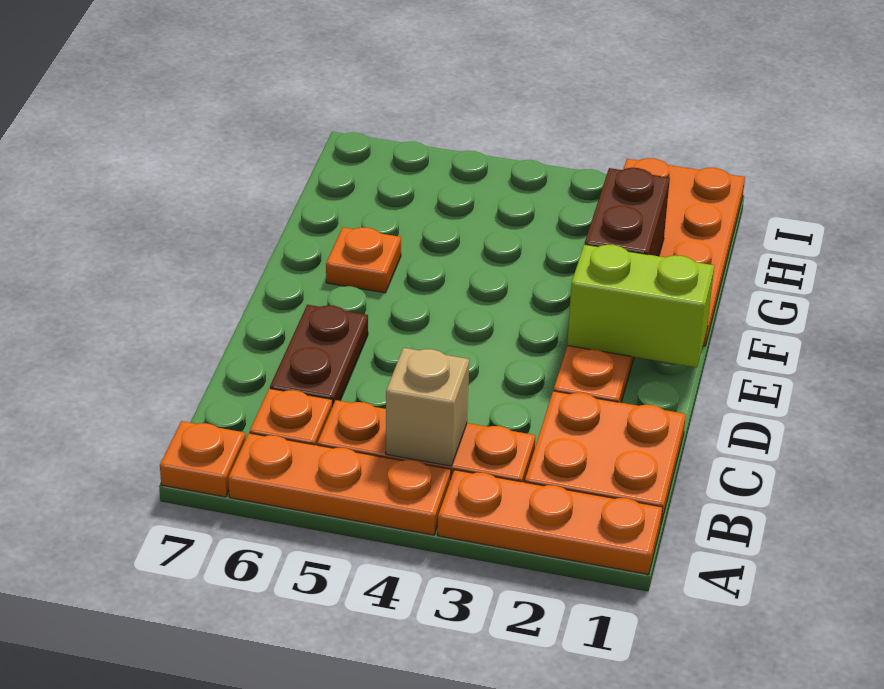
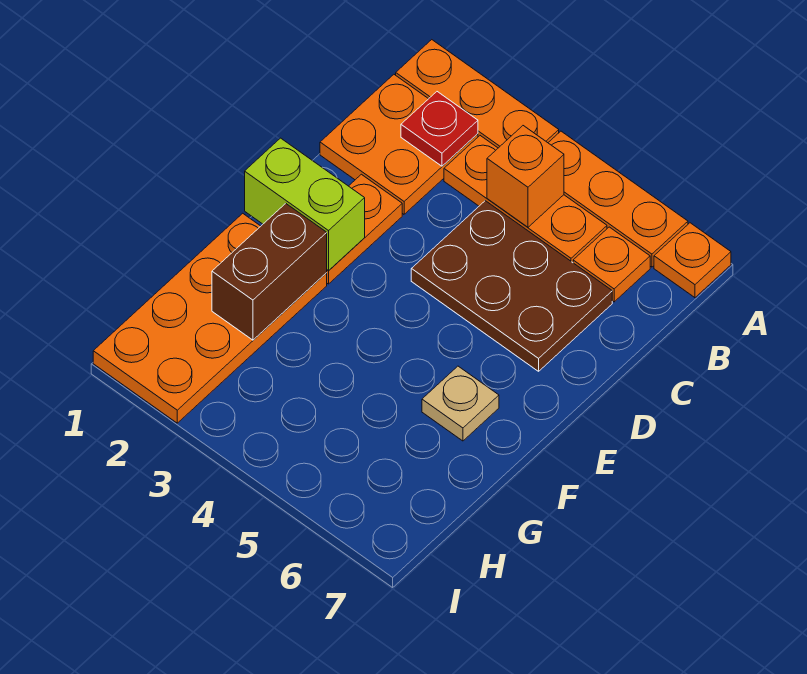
none -> red 1x1 plate [401,92,478,166]
tan 1x1 brick [386,348,469,466] -> orange 1x1 brick [487,126,564,227]
brown 1x2 plate [270,305,368,407] -> brown 2x3 plate [411,201,612,371]
orange 1x1 plate [326,227,401,293] -> tan 1x1 plate [422,366,499,441]

